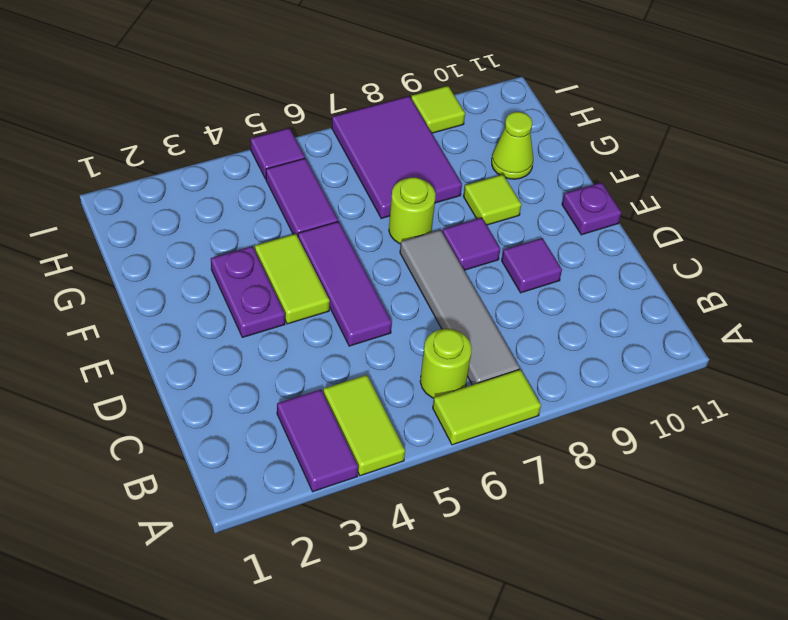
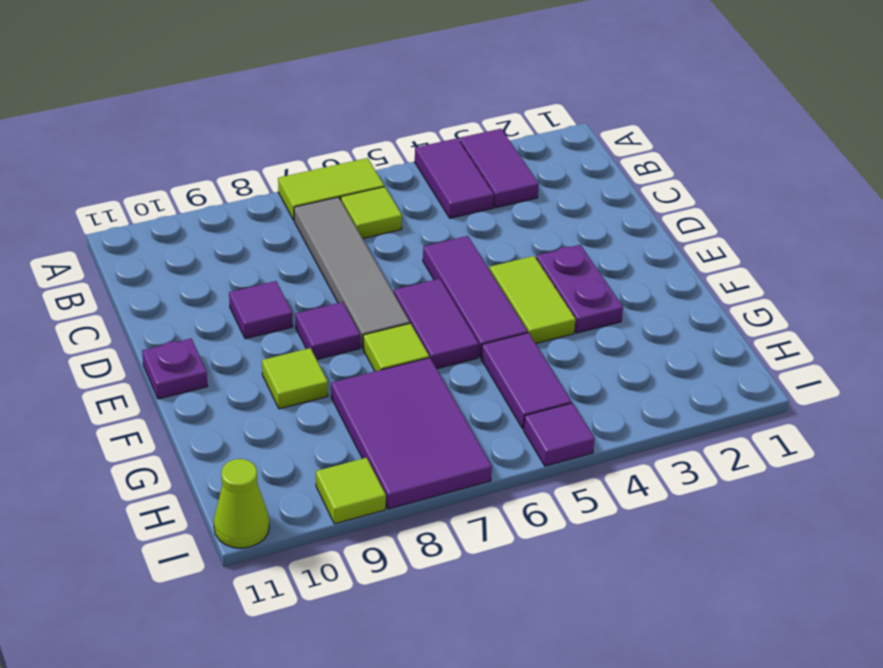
lime 1x2 tile [323,375,405,476] -> purple 1x2 tile [415,138,494,218]
lime 1x1 round brick [420,329,472,398] -> lime 1x1 tile [341,187,402,239]
none -> purple 1x2 tile [394,279,479,369]
lime 1x1 round brick [389,177,436,244] -> lime 1x1 tile [363,323,429,371]
lime 1x1 cone [492,112,533,179] -> lime 1x1 cone moved to [214,459,269,548]

